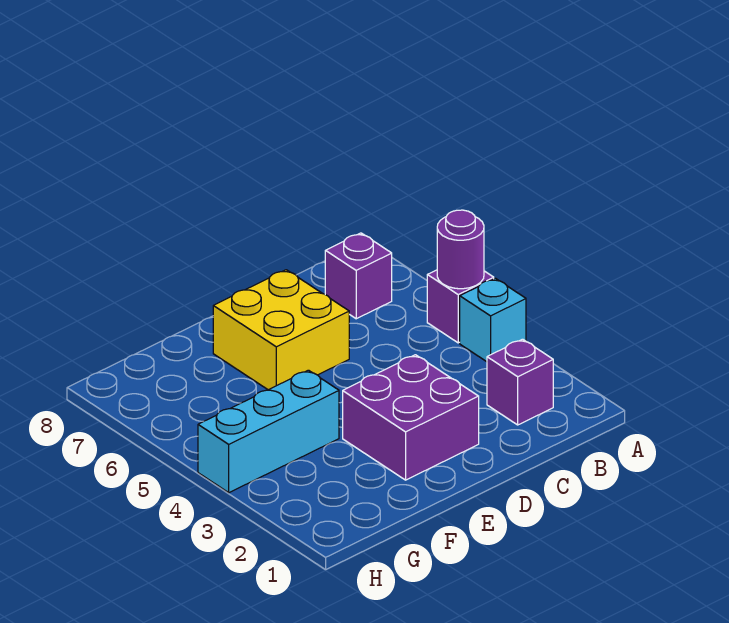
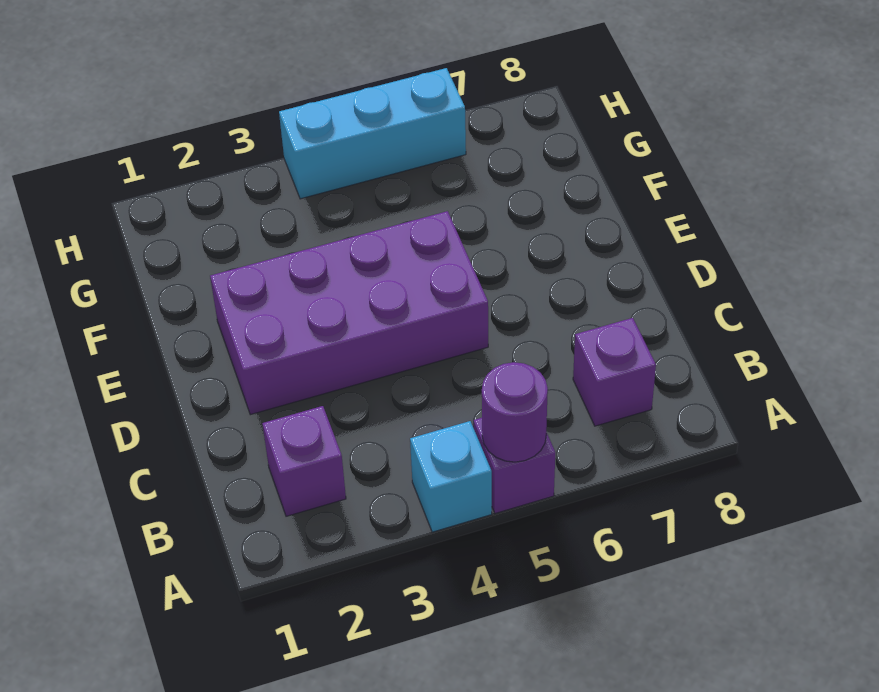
purple 2x2 brick [343,355,479,480] -> purple 2x4 brick [210,211,488,415]
yellow 2x2 brick [213,270,349,390] -> none
cyan 1x3 brick [198,370,339,493] -> cyan 1x3 brick turned to [279,68,466,199]

